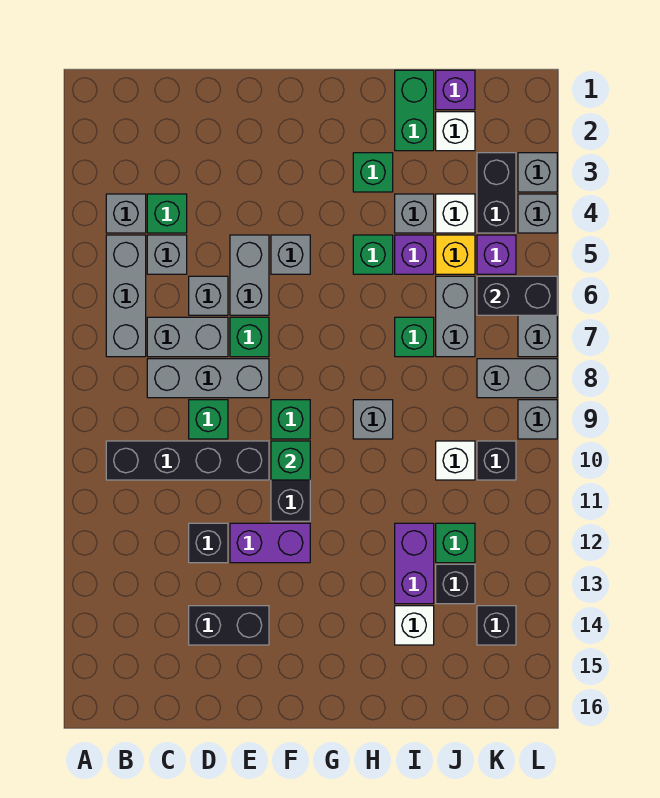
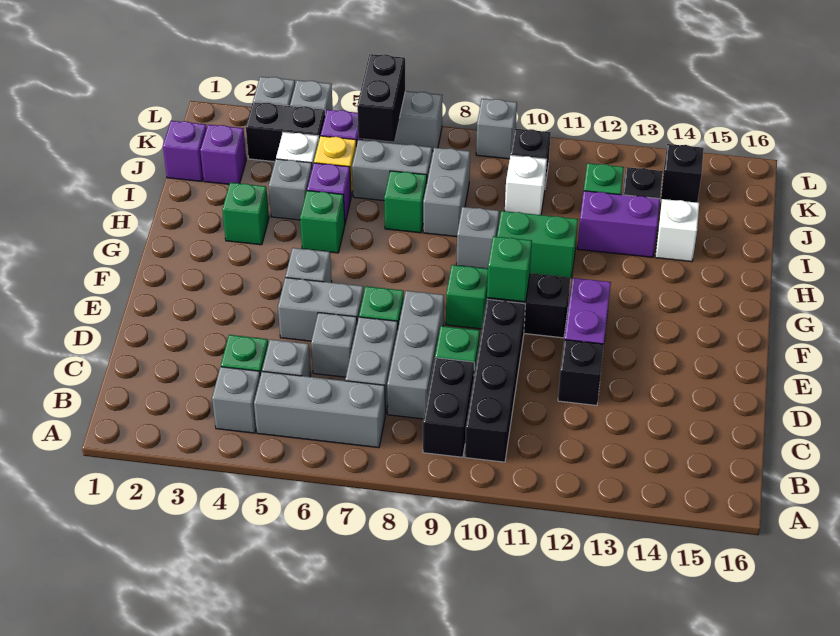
black 1x2 brick [189,606,269,645] -> black 1x2 brick moved to [423,358,474,457]
green 1x2 brick [395,70,434,151] -> green 1x2 brick moved to [497,211,578,278]
white 1x1 brick [436,112,475,151] -> purple 1x1 brick [200,125,246,184]
grey 1x2 brick [477,359,557,398] -> grey 1x2 brick moved to [423,148,470,237]

